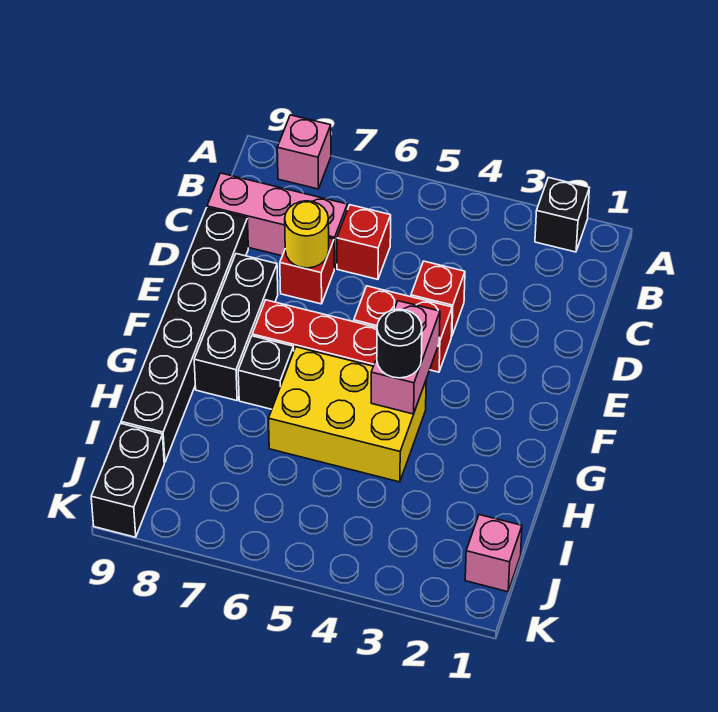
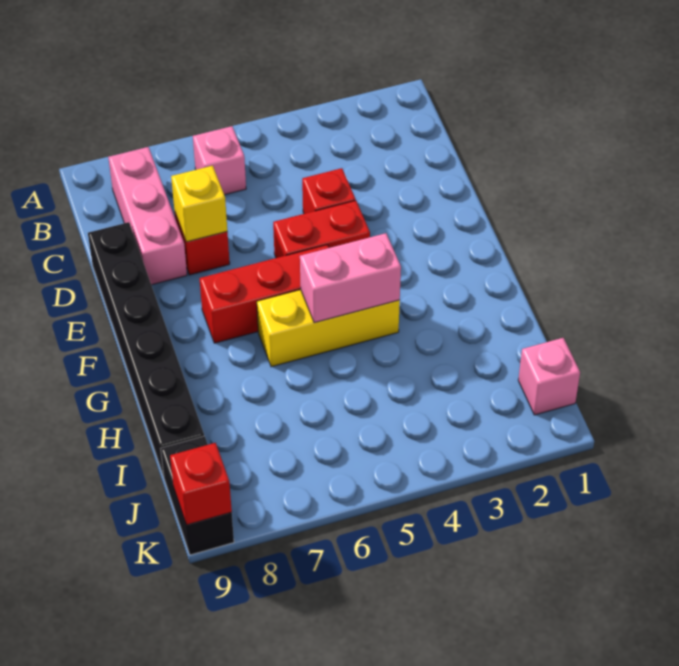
black 1x1 brick [535,177,589,252] -> none
pink 1x1 brick [277,115,331,189] -> pink 1x1 brick moved to [193,126,246,195]
red 1x1 brick [337,205,391,279] -> red 1x1 brick moved to [170,443,232,525]
pink 1x3 brick [207,173,347,269] -> pink 1x3 brick turned to [108,147,187,285]
yellow 1x1 round brick [285,201,329,268] -> yellow 1x1 brick [171,166,227,242]
black 1x3 brick [194,254,278,401] -> none
pink 1x2 brick [371,301,440,414] -> pink 1x2 brick turned to [300,233,401,323]
yellow 2x3 brick [269,347,426,482] -> yellow 1x3 brick [257,290,400,367]
black 1x1 round brick [377,309,422,378] -> none
black 1x1 brick [238,336,294,409] -> none

